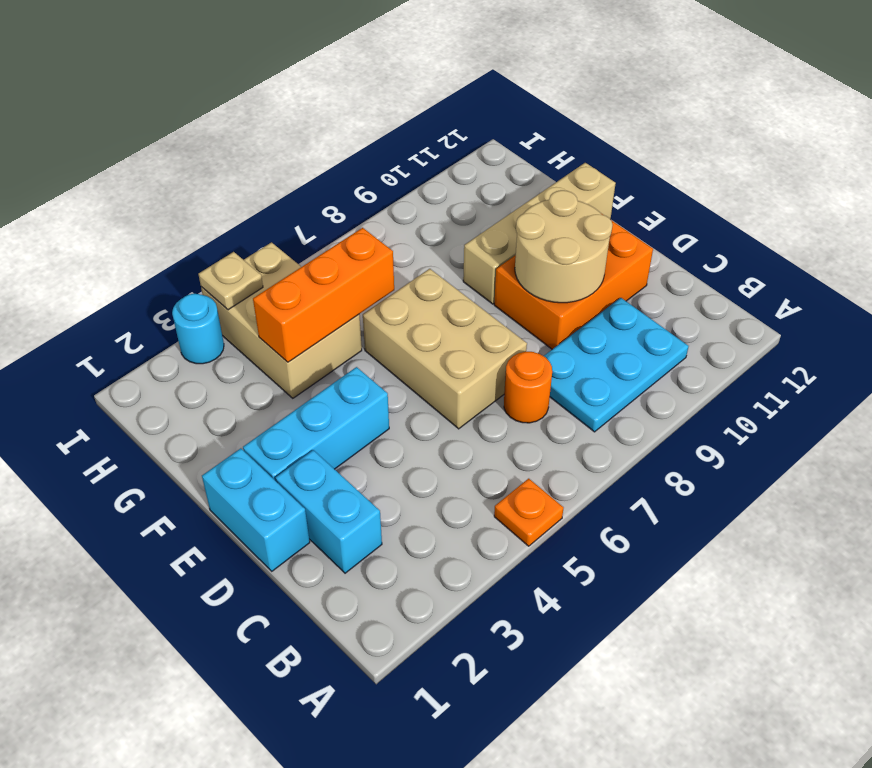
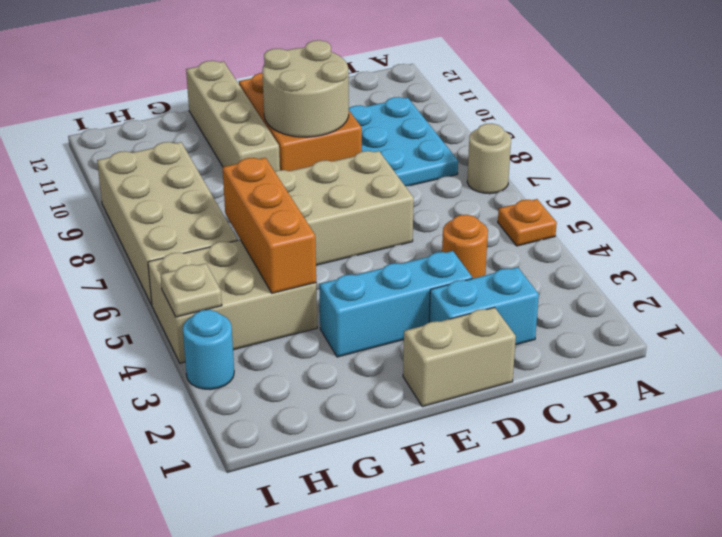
none -> tan 1x1 round brick [467,123,511,194]
orange 1x1 round brick [504,352,552,423] -> orange 1x1 round brick moved to [442,215,488,279]
cyan 1x2 brick [202,448,310,571] -> tan 1x2 brick [403,307,516,407]
cyan 1x3 brick [243,367,389,481] -> cyan 1x3 brick turned to [319,251,472,357]
none -> tan 2x4 brick [97,142,238,305]

